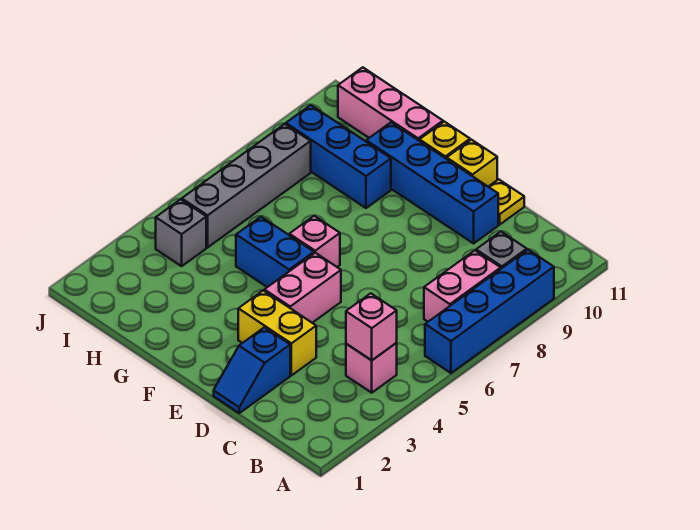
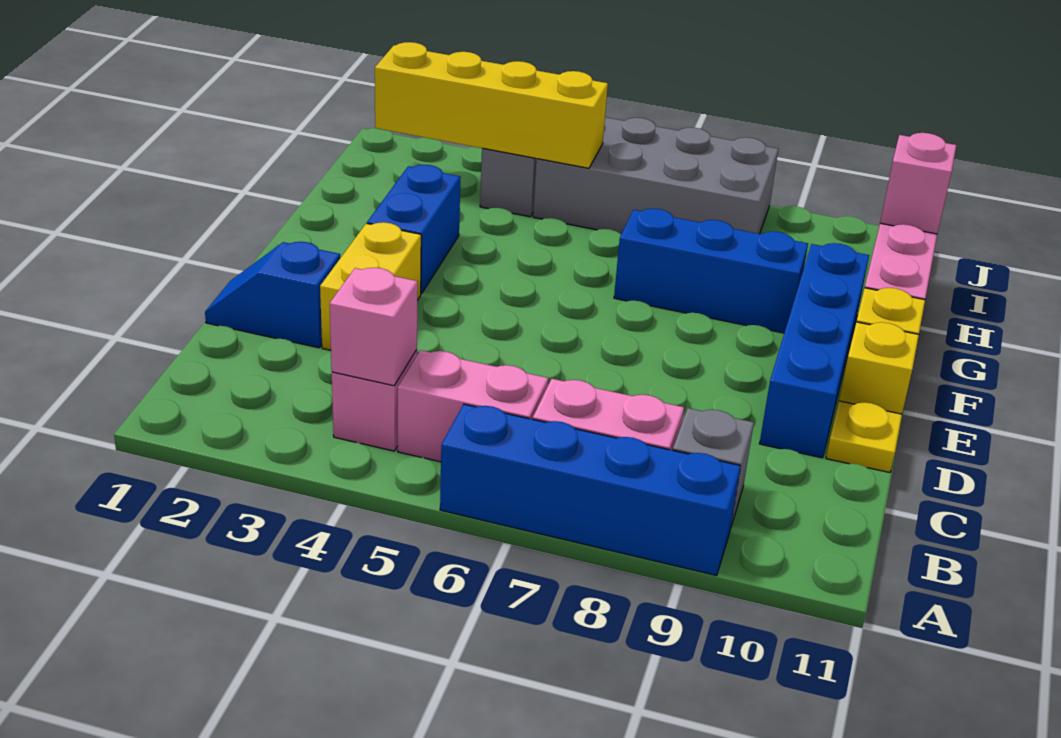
pink 1x2 brick [264,253,341,323] -> pink 1x2 brick moved to [398,350,548,462]
blue 1x2 brick [236,217,314,287] -> blue 1x2 brick moved to [367,165,461,294]
pink 1x1 brick [289,216,340,267] -> pink 1x1 brick moved to [880,133,956,234]
blue 1x3 brick [286,105,391,208] -> blue 1x3 brick turned to [614,209,808,333]
none -> yellow 1x4 brick [375,42,608,168]
grey 1x4 brick [182,124,311,247] -> grey 2x4 brick [533,117,778,234]

